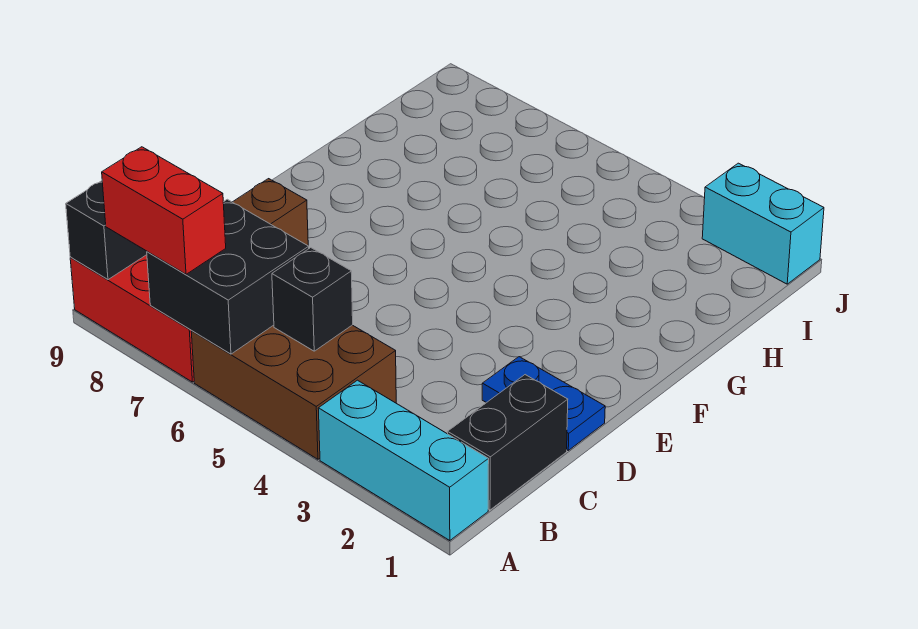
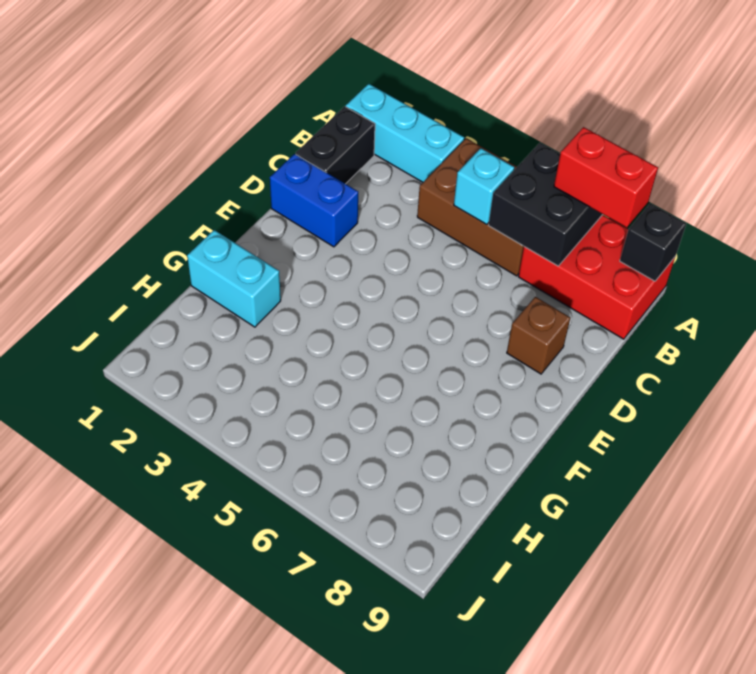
black 1x1 brick [272,248,353,351] -> cyan 1x1 brick [454,148,515,225]
blue 1x2 plate [482,357,605,450] -> blue 1x2 brick [270,154,358,247]
cyan 1x2 brick [702,163,824,284] -> cyan 1x2 brick moved to [187,230,281,327]

